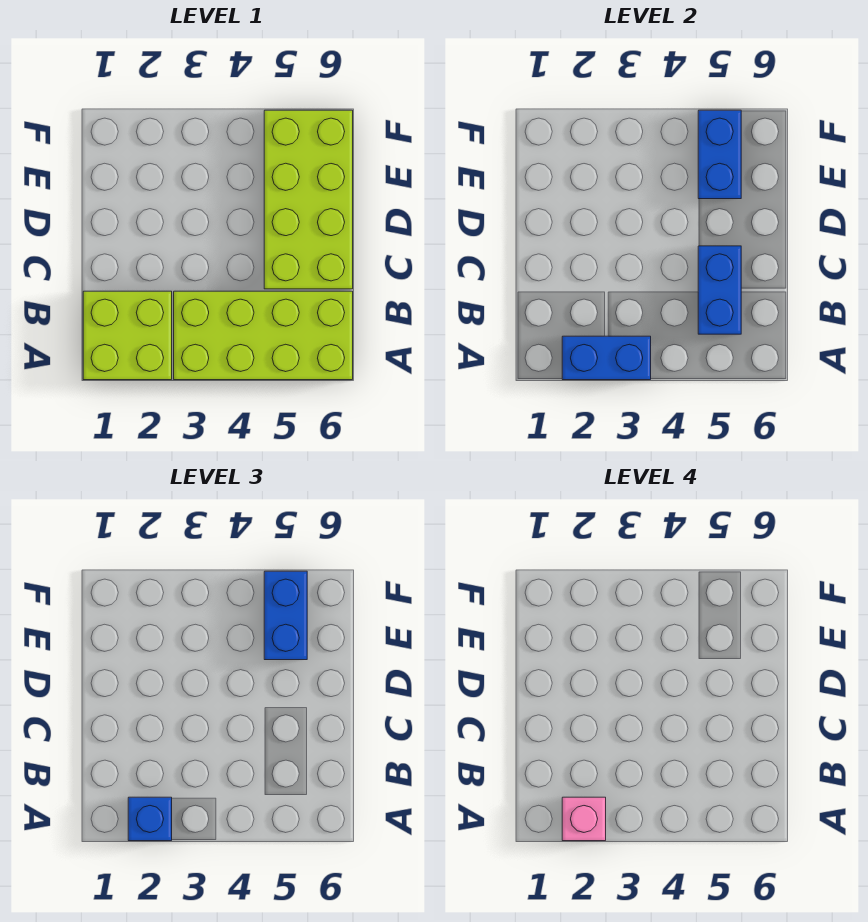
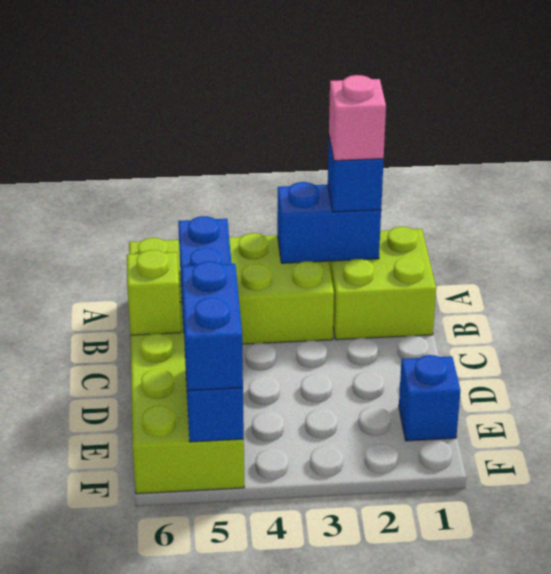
none -> lime 1x1 brick [127,250,181,335]
none -> blue 1x1 brick [399,355,461,441]

